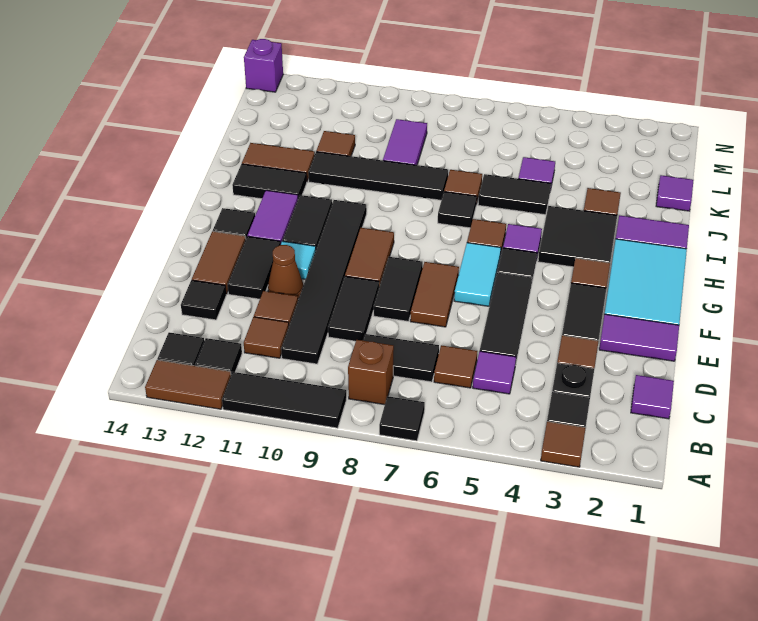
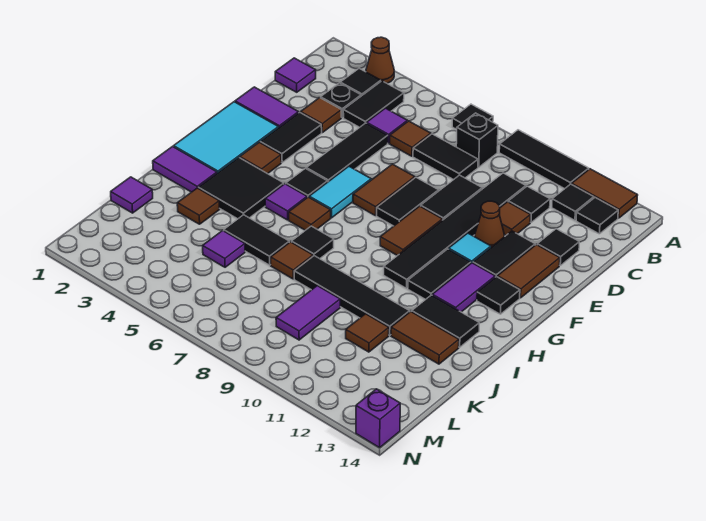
brown 1x1 tile [541,421,586,467] -> brown 1x1 cone [366,37,394,84]
none -> black 1x2 tile [343,81,404,127]
brown 1x1 brick [348,340,394,405] -> black 1x1 brick [456,113,498,167]
brown 1x1 tile [244,317,289,358] -> black 1x1 tile [508,186,550,223]

